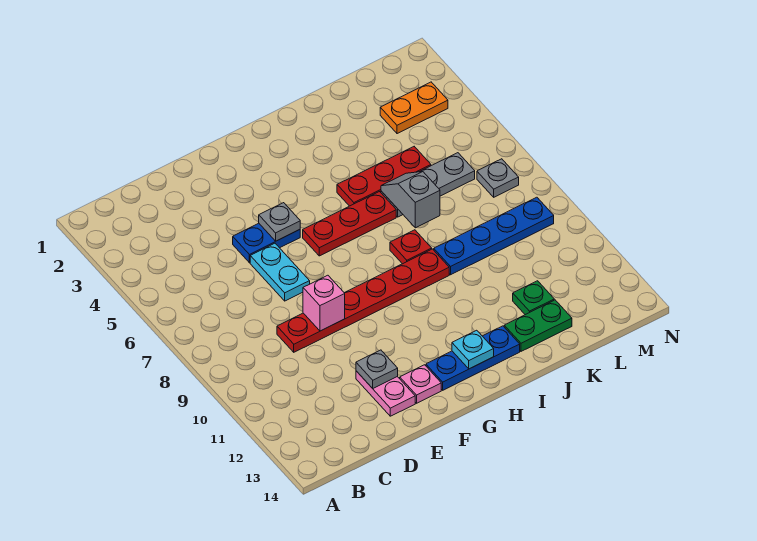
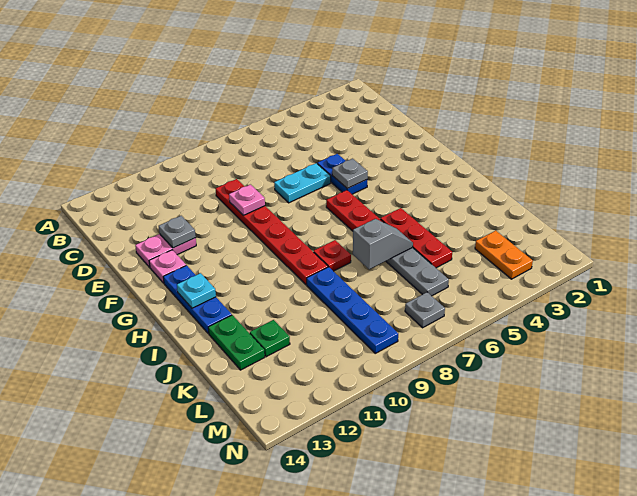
pink 1x1 brick [303,275,345,331] -> pink 1x1 plate [229,185,265,215]

